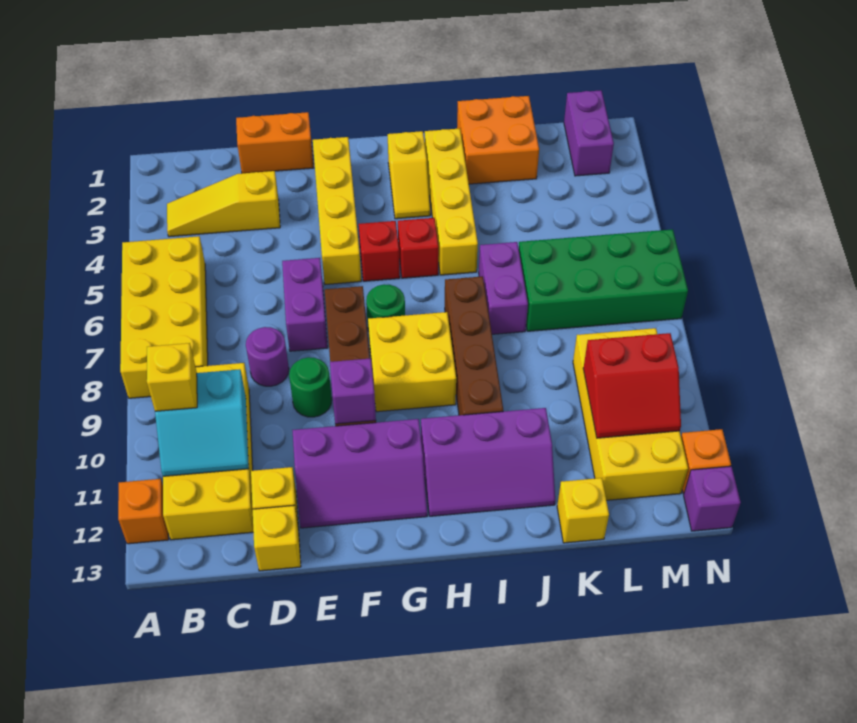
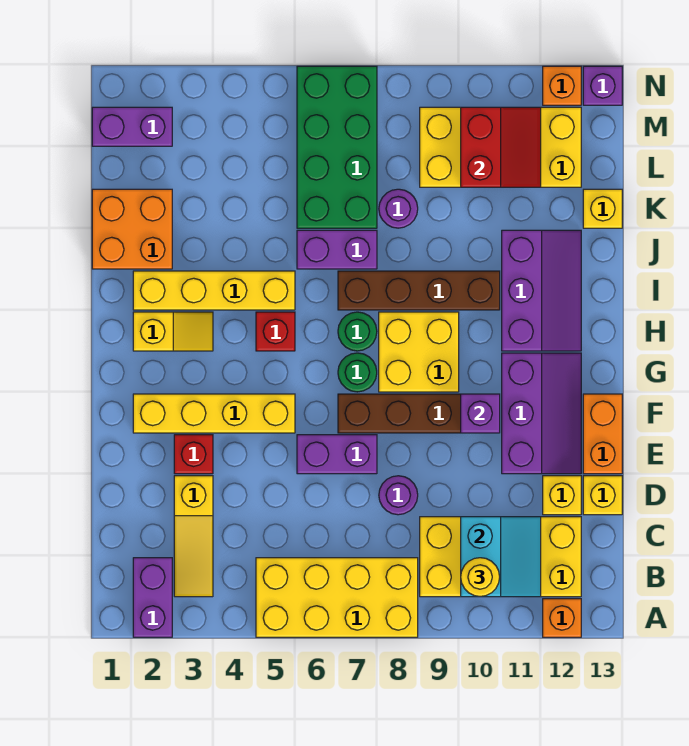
none -> purple 1x2 brick [133,558,172,637]
yellow 1x1 brick [147,343,197,411] -> yellow 1x1 round brick [461,558,500,597]
orange 1x2 brick [236,112,313,173] -> orange 1x2 brick moved to [583,394,622,474]
green 1x1 round brick [289,357,332,417] -> green 1x1 round brick moved to [338,312,377,351]
red 1x1 brick [359,221,400,281] -> red 1x1 brick moved to [174,435,213,474]
none -> purple 1x1 round brick [379,189,418,228]

